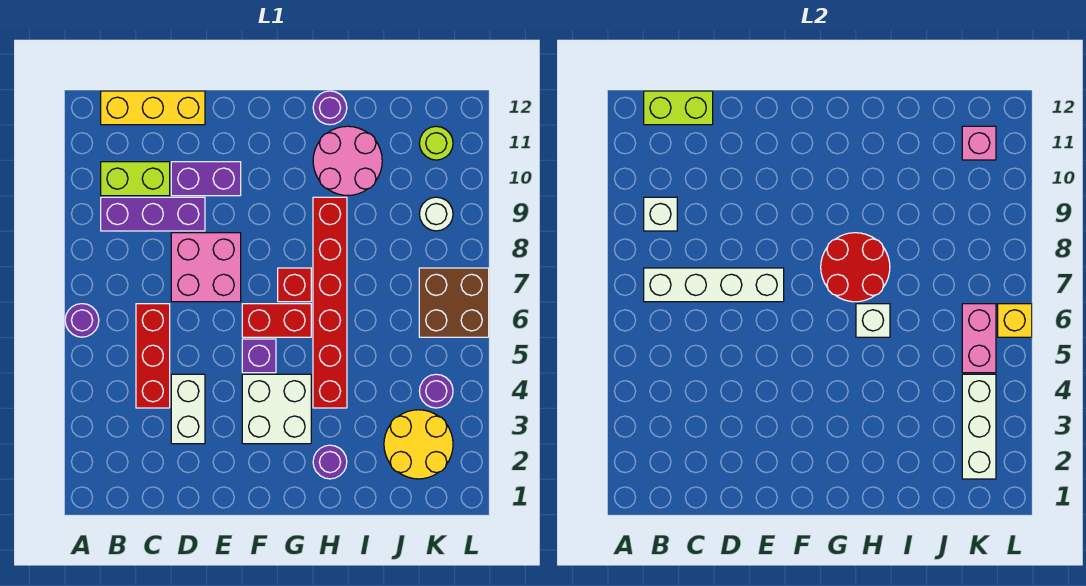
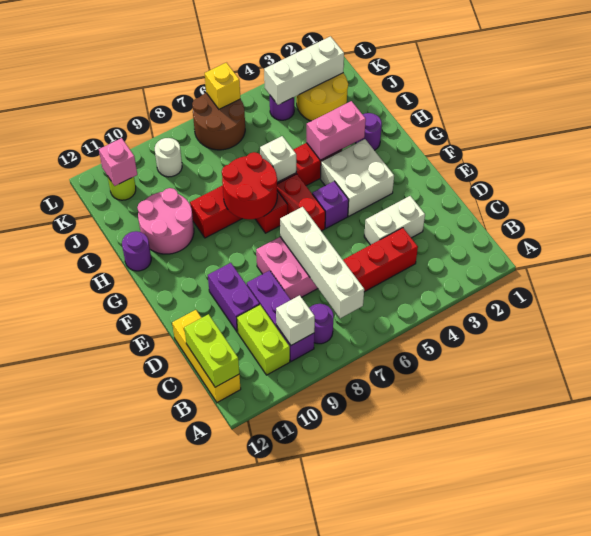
purple 1x1 round brick [65,304,99,337] -> purple 1x1 round brick moved to [309,304,334,344]
pink 1x2 brick [962,304,996,373] -> pink 1x2 brick moved to [307,101,366,160]
brown 2x2 brick [419,268,489,337] -> brown 2x2 round brick [192,93,245,150]

